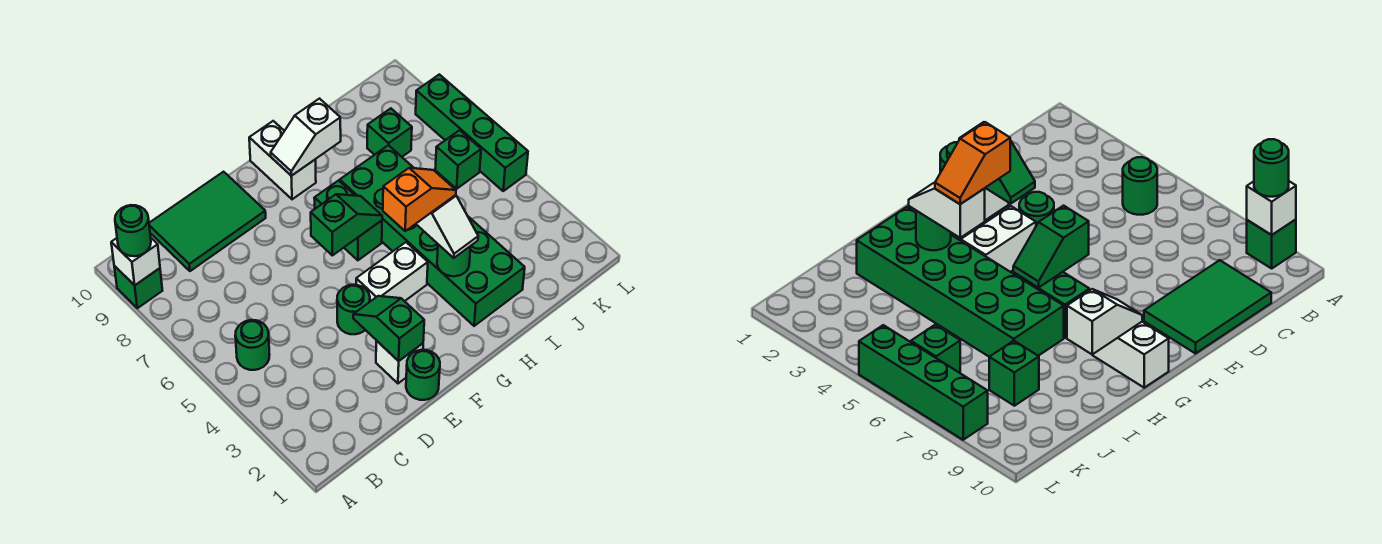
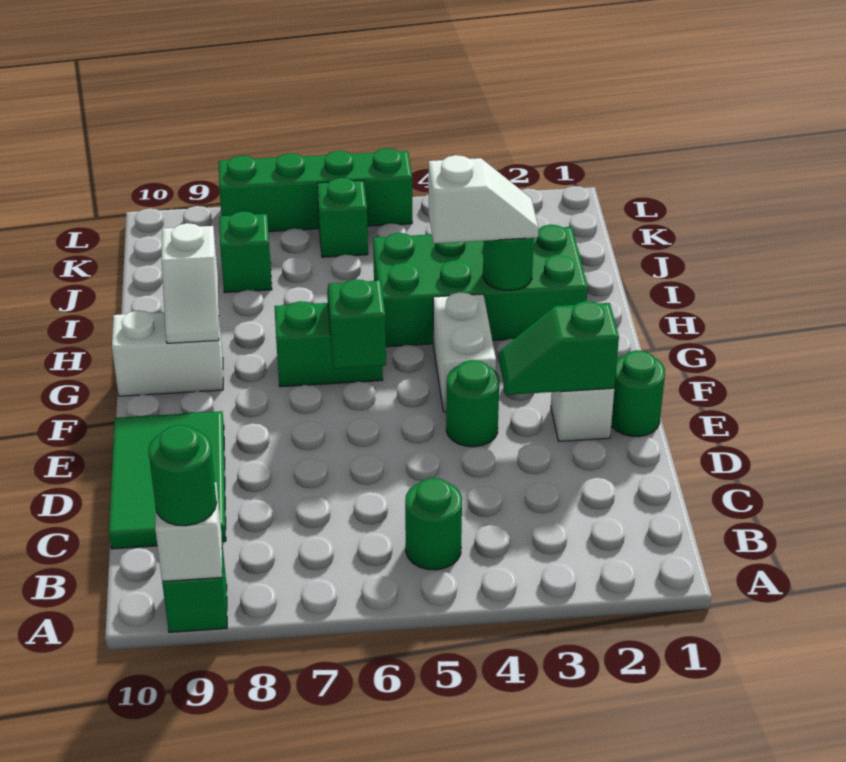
orange 1x2 slope [383,168,456,231] -> none
green 2x6 brick [340,145,525,326] -> green 2x4 brick [373,225,588,347]

